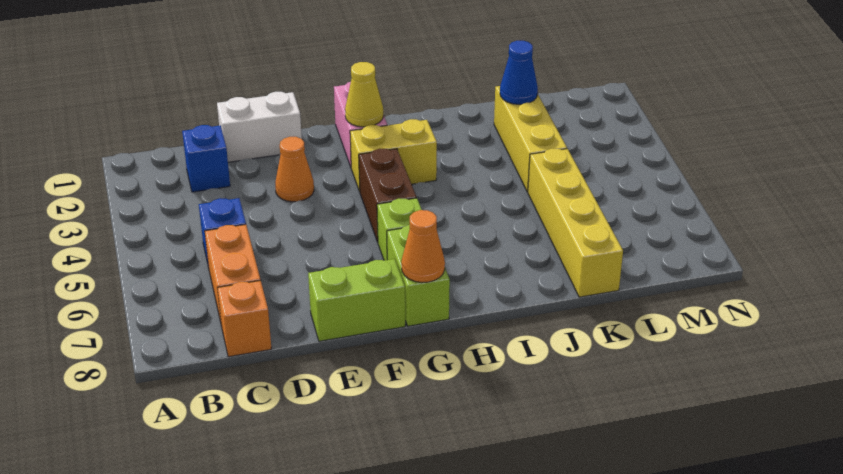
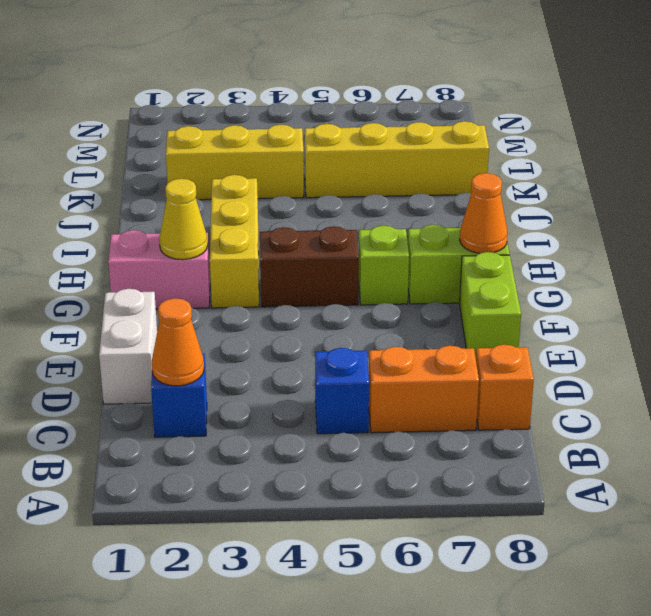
orange 1x1 cone [275,137,314,202] -> orange 1x1 cone moved to [152,298,204,386]
yellow 1x2 brick [350,119,437,192] -> yellow 1x3 brick [210,175,259,308]
blue 1x1 cone [500,41,538,104] -> none

